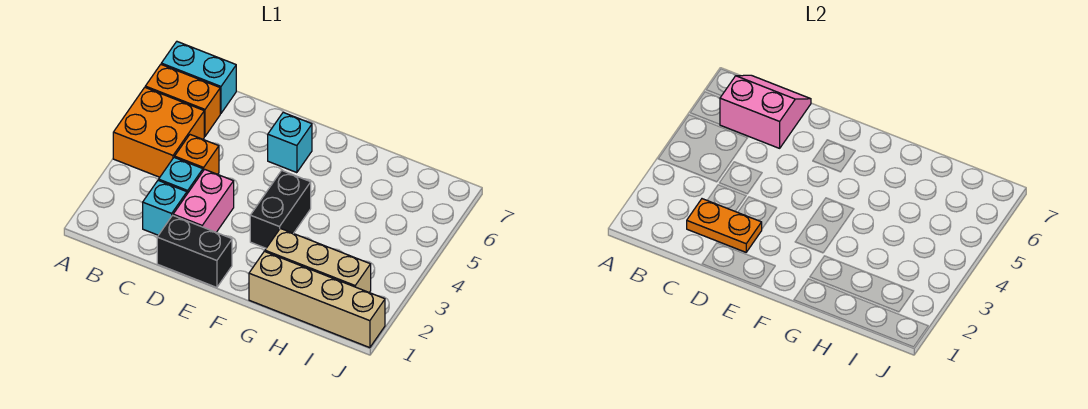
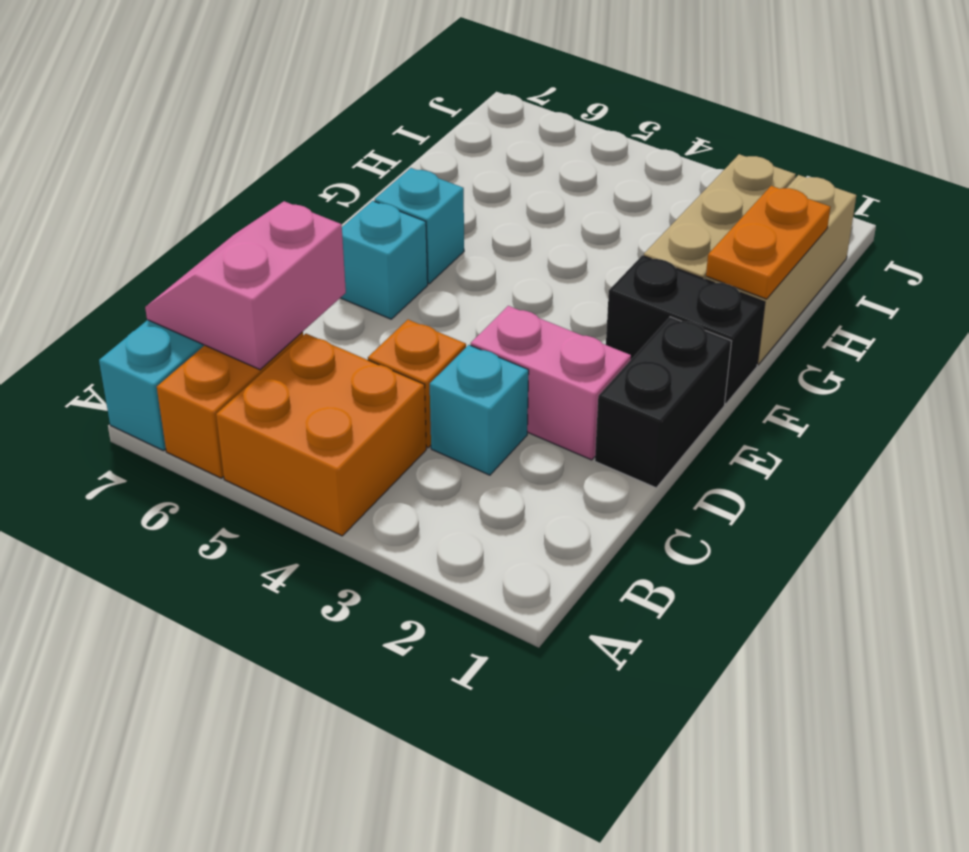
cyan 1x1 brick [143,180,187,235] -> cyan 1x1 brick moved to [375,168,464,284]
orange 1x2 plate [687,199,762,252] -> orange 1x2 plate moved to [706,186,830,299]
black 1x2 brick [250,171,311,248] -> black 1x2 brick moved to [606,255,765,404]
tan 1x4 brick [249,251,385,348] -> tan 1x3 brick [706,175,856,365]

